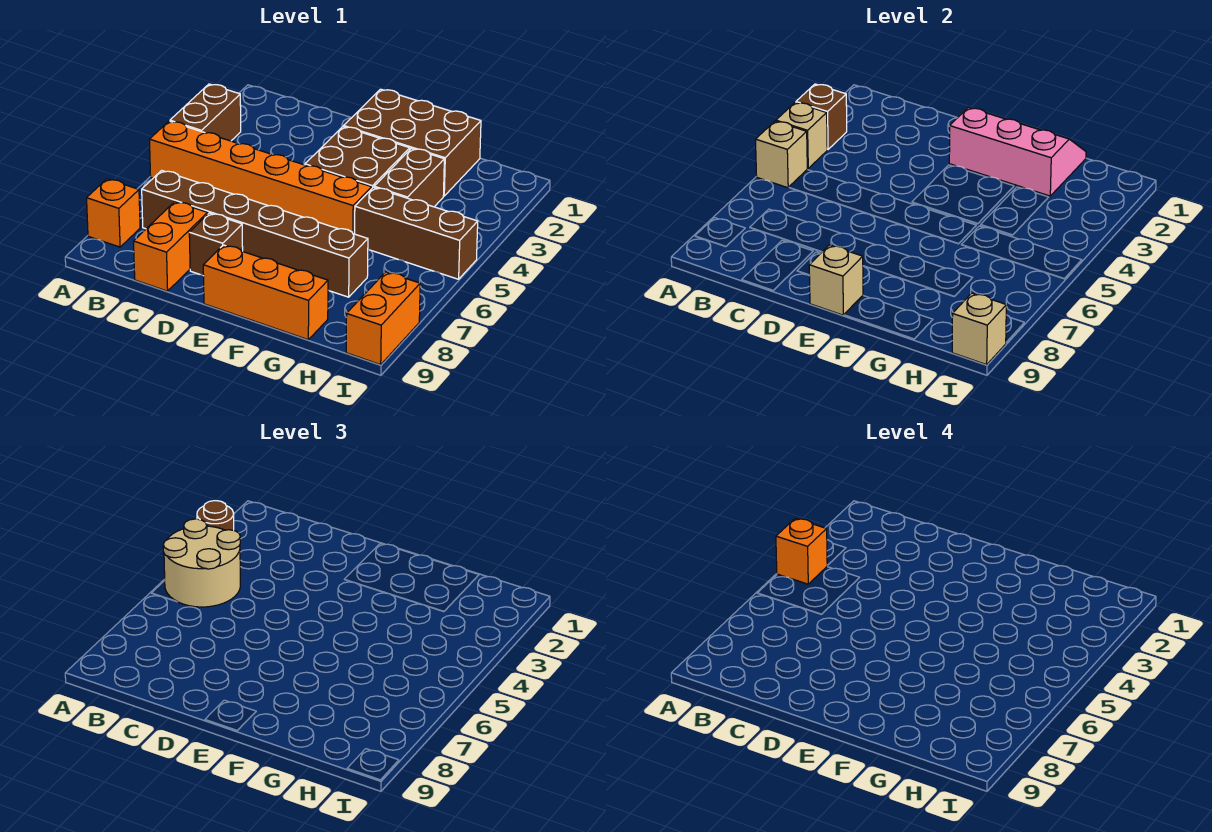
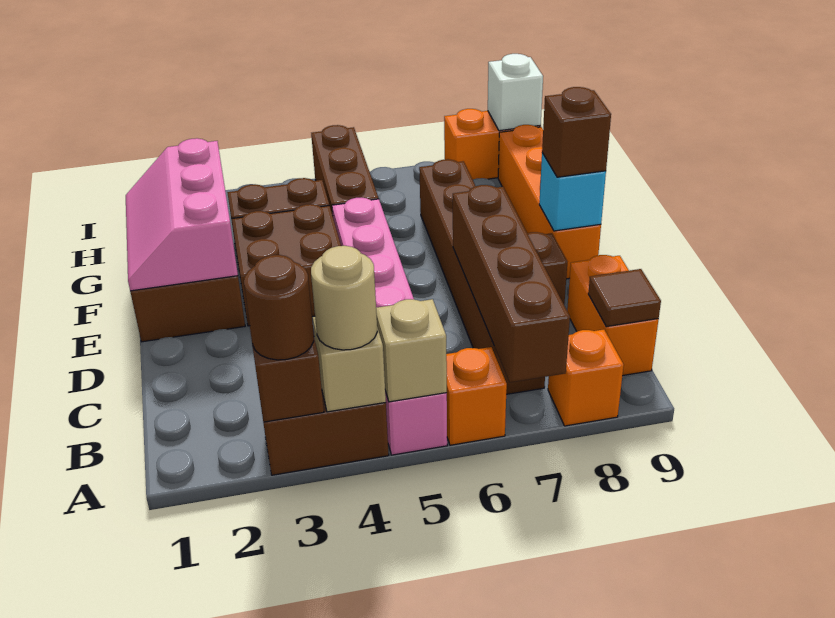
tan 2x2 round brick [163,519,240,607] -> tan 1x1 round brick [311,246,377,350]
orange 1x1 brick [776,519,827,584] -> orange 1x1 brick moved to [446,347,507,445]
orange 1x6 brick [150,121,372,234] -> pink 1x6 brick [332,198,447,455]
none -> brown 1x4 brick [453,185,570,382]
none -> brown 1x1 tile [588,269,661,327]
orange 1x2 brick [134,202,208,291] -> orange 1x2 brick turned to [567,255,659,376]
orange 1x3 brick [203,245,328,340] -> orange 1x4 brick [498,125,601,279]
tan 1x1 brick [809,245,863,315] -> cyan 1x1 brick [539,153,606,231]
none -> brown 1x1 brick [542,87,611,177]
tan 1x1 brick [952,293,1006,365] -> white 1x1 brick [488,54,543,131]

